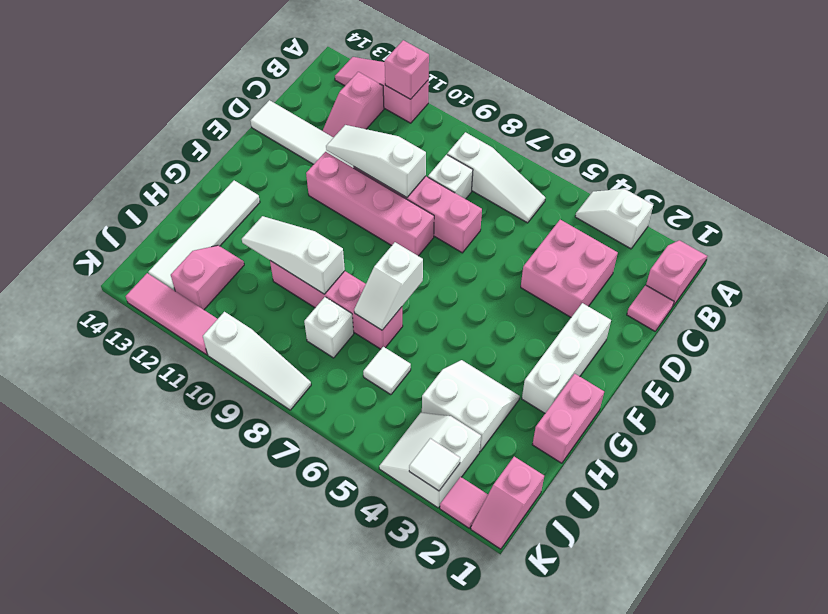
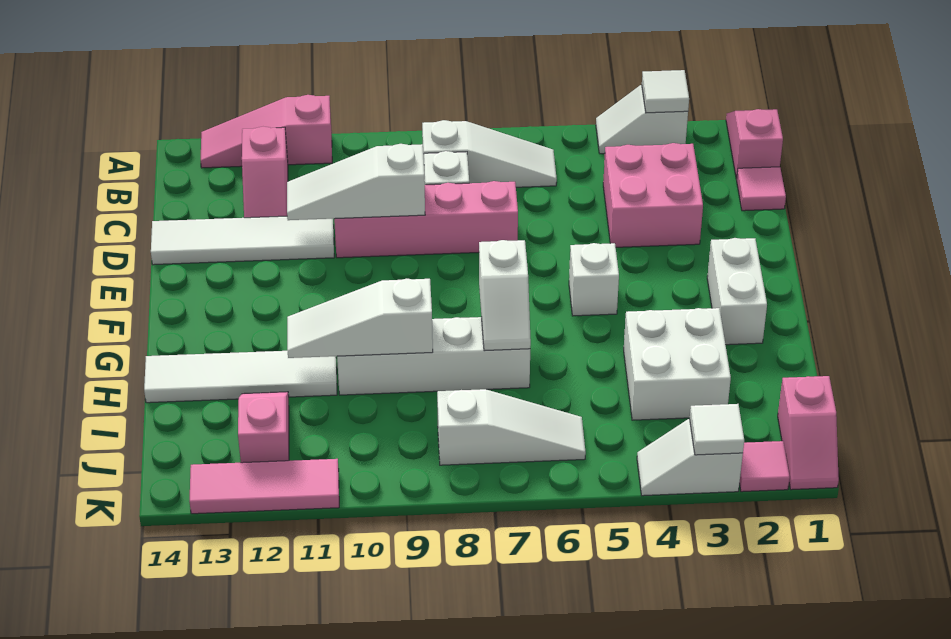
pink 1x1 brick [385,40,429,99] -> none
white 1x3 brick [522,303,611,413] -> white 1x2 brick [707,238,767,345]
pink 1x4 brick [306,152,434,256] -> none
pink 1x2 brick [532,374,604,463] -> none
white 1x4 tile [148,180,260,291] -> white 1x4 tile turned to [144,351,337,403]
white 2x2 slope [422,360,520,452] -> white 2x2 brick [624,308,731,420]
pink 1x4 brick [270,261,403,349] -> white 1x4 brick [337,317,530,395]
white 1x1 tile [363,347,411,395] -> white 1x1 tile moved to [642,70,689,113]
white 1x1 brick [304,297,354,358] -> white 1x1 brick moved to [569,243,619,316]
white 2x2 slope [379,413,481,508] -> white 1x2 slope [637,419,743,496]
white 1x3 slope [203,312,311,410] -> white 1x3 slope moved to [437,389,586,465]

